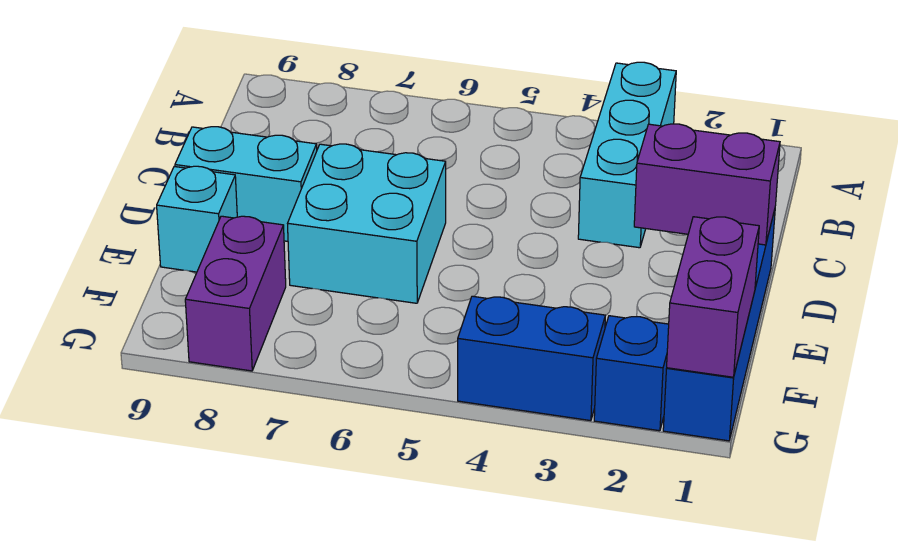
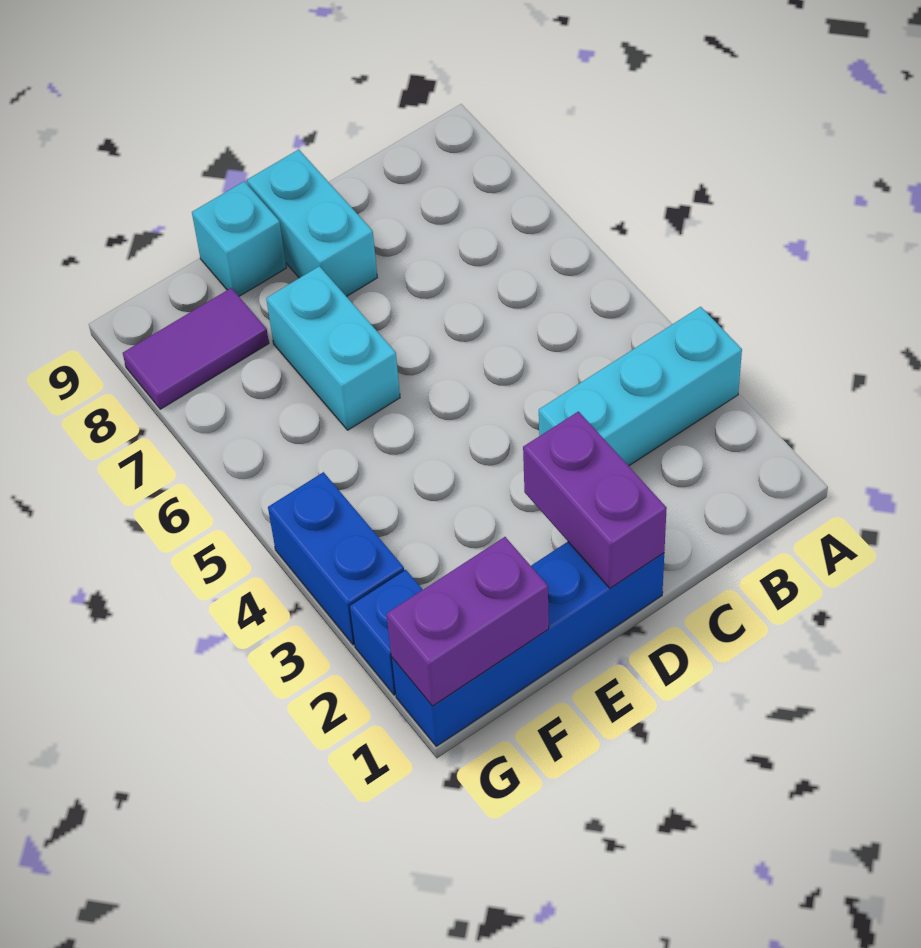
cyan 2x2 brick [288,144,446,303] -> cyan 1x2 brick [266,266,400,430]
purple 1x2 brick [185,216,286,371] -> purple 1x2 tile [123,288,269,409]

